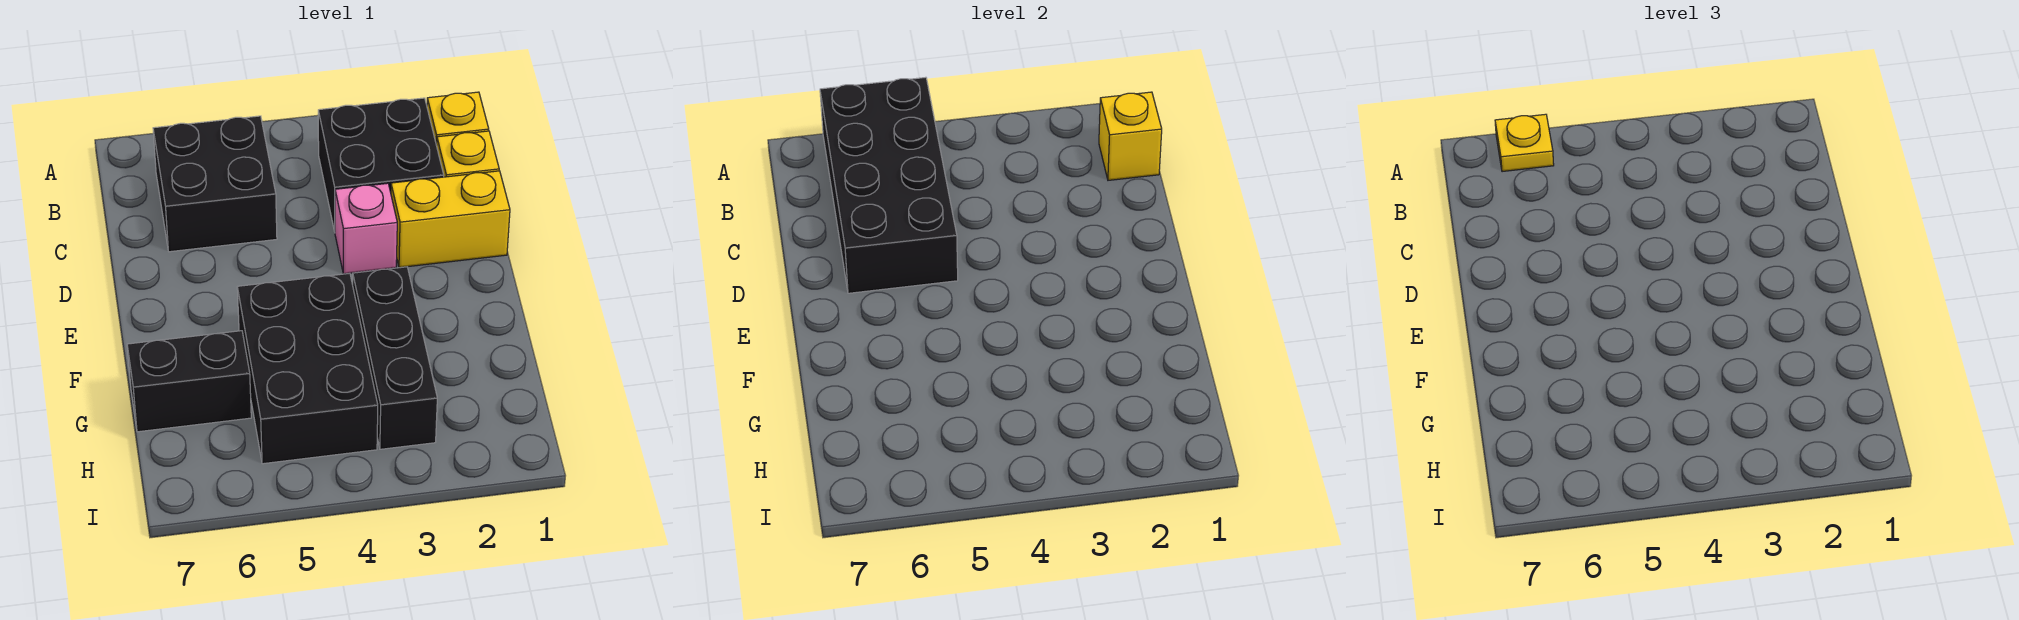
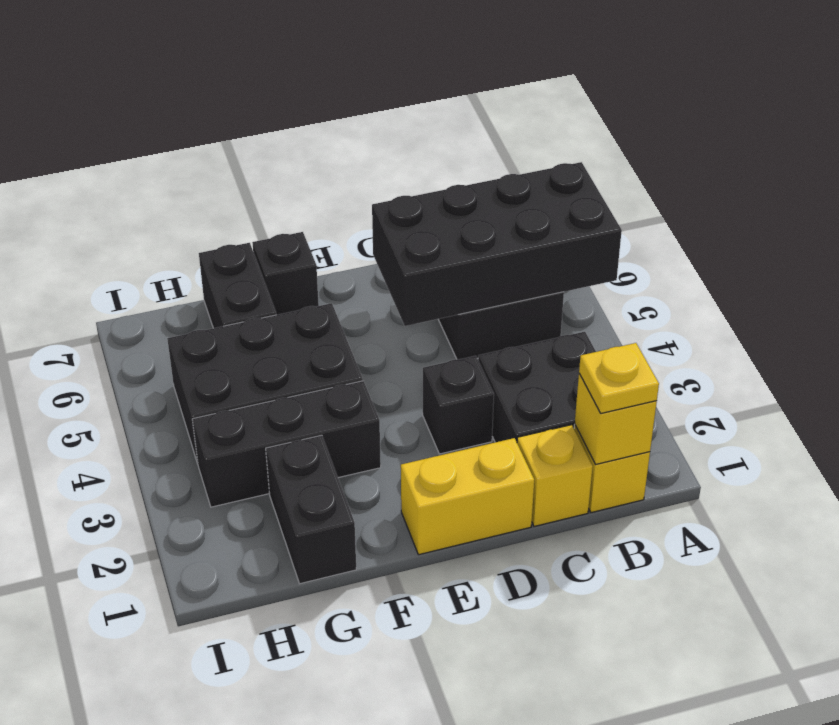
yellow 1x1 plate [1495,114,1554,172] -> yellow 1x1 plate moved to [579,343,659,413]
yellow 1x2 brick [391,171,510,268] -> yellow 1x2 brick turned to [401,438,534,555]
pink 1x1 brick [335,183,397,274] -> black 1x1 brick [423,356,494,454]
none -> black 1x1 brick [252,232,319,315]
none -> black 1x2 brick [266,435,356,584]

